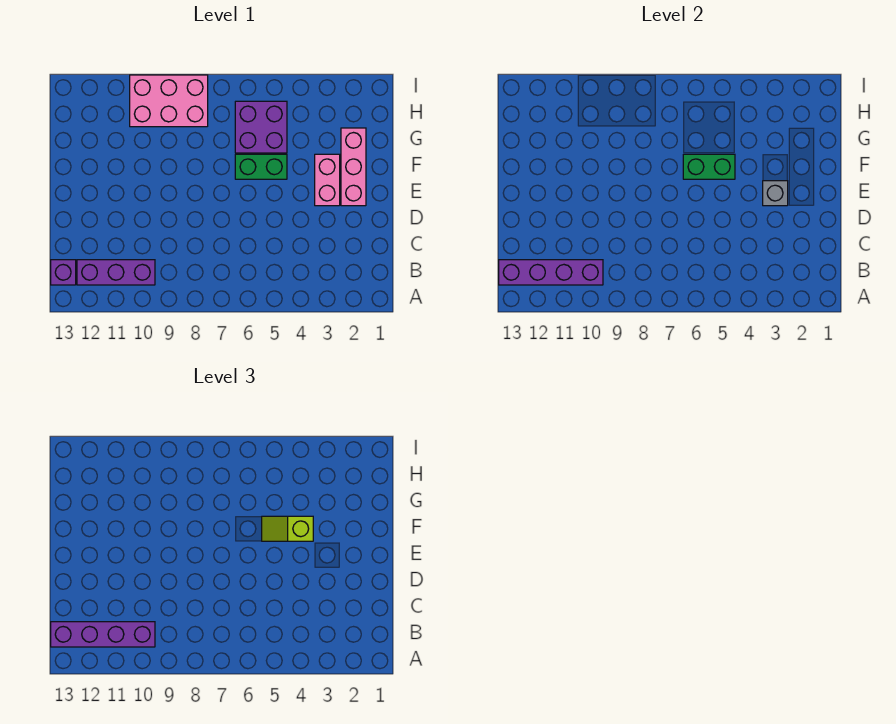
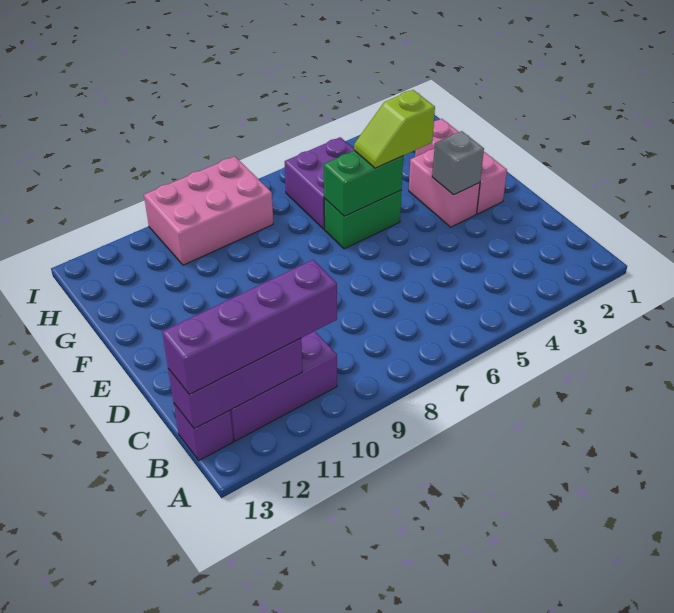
purple 1x4 brick [499,260,603,285] -> purple 1x3 brick [168,338,302,429]

